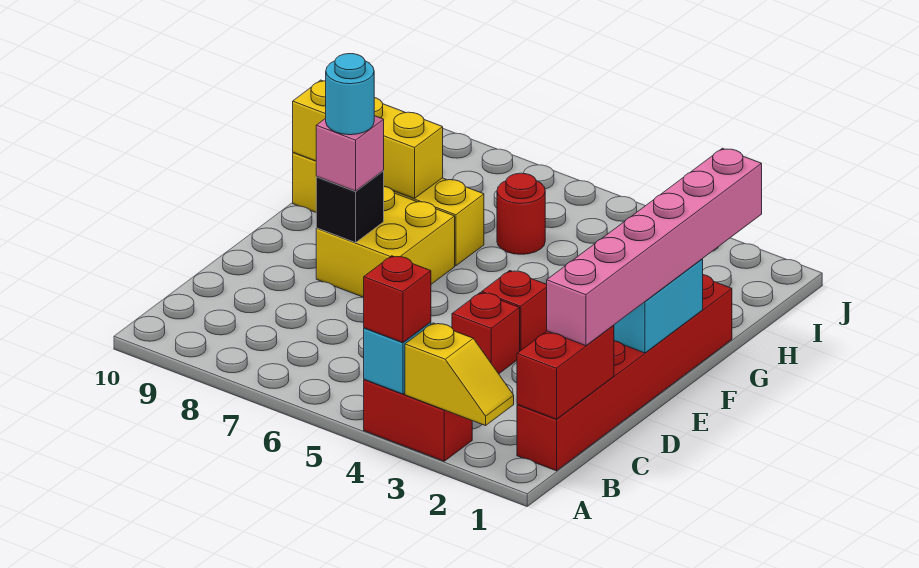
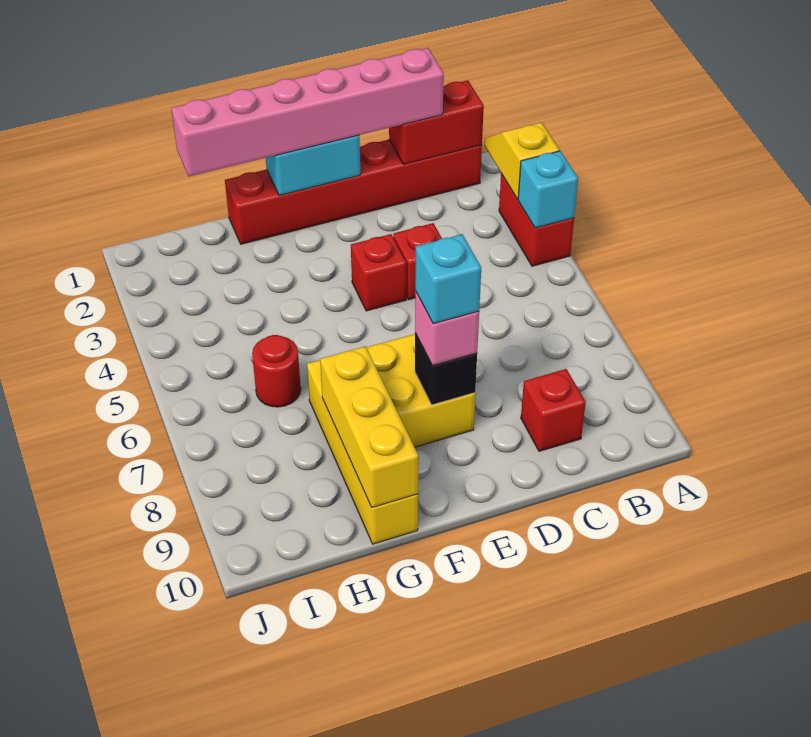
red 1x1 brick [363,256,431,343] -> red 1x1 brick moved to [521,369,586,451]
cyan 1x1 round brick [326,54,374,135] -> cyan 1x1 brick [415,234,481,324]

